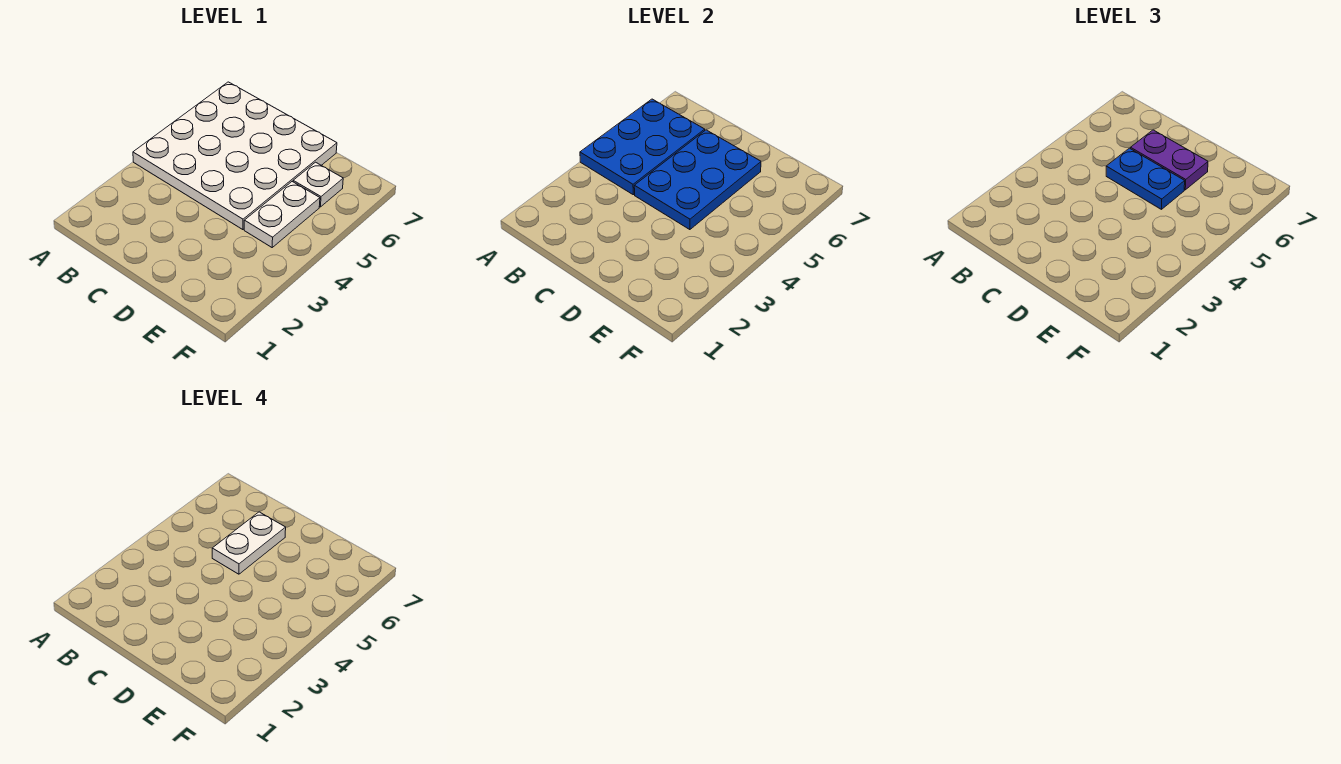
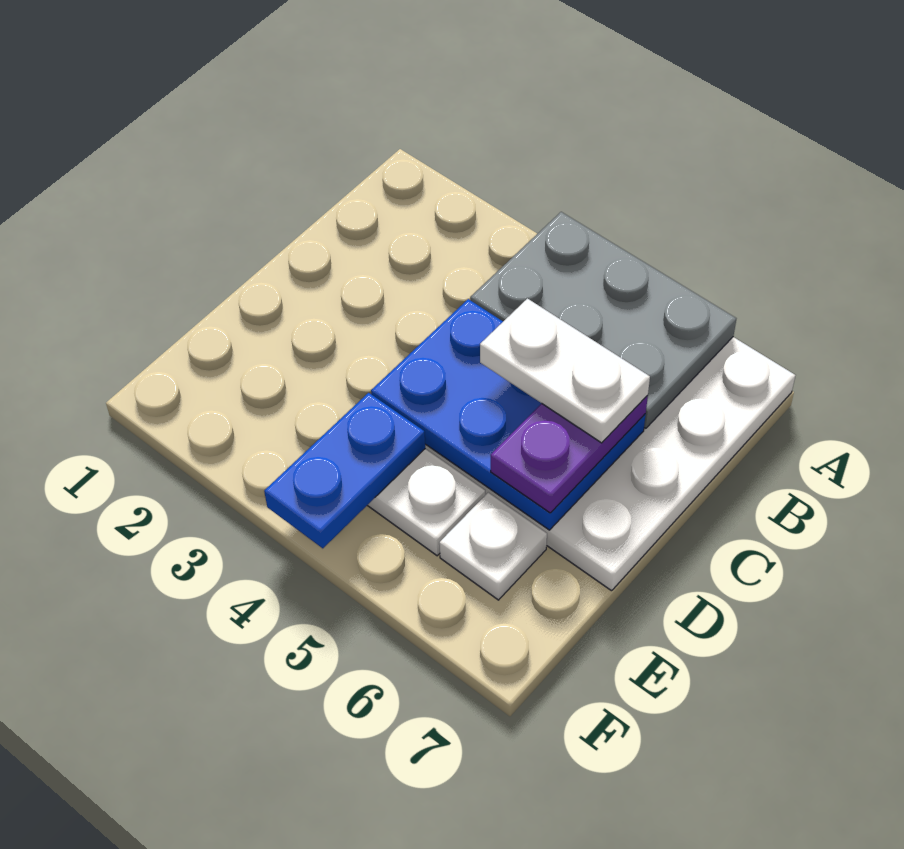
blue 2x3 plate [580,99,705,195] -> grey 2x3 plate [470,212,736,428]
blue 1x2 plate [1106,148,1185,209] -> blue 1x2 plate moved to [264,393,425,548]

